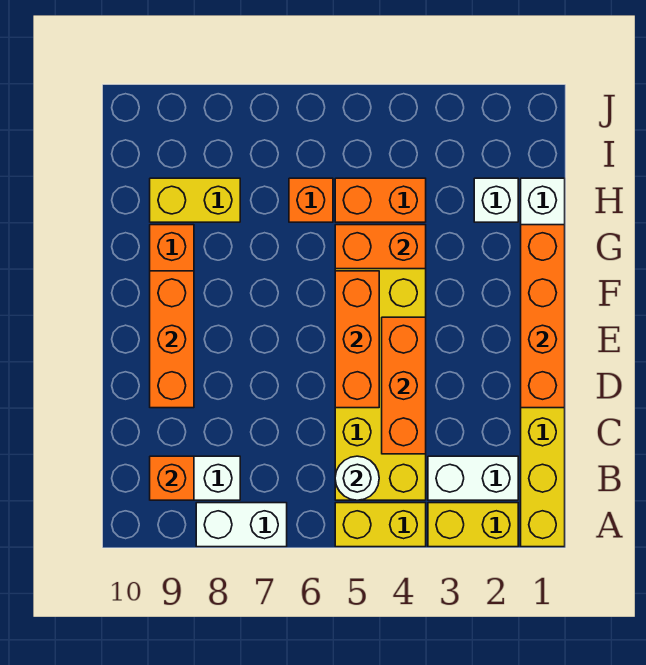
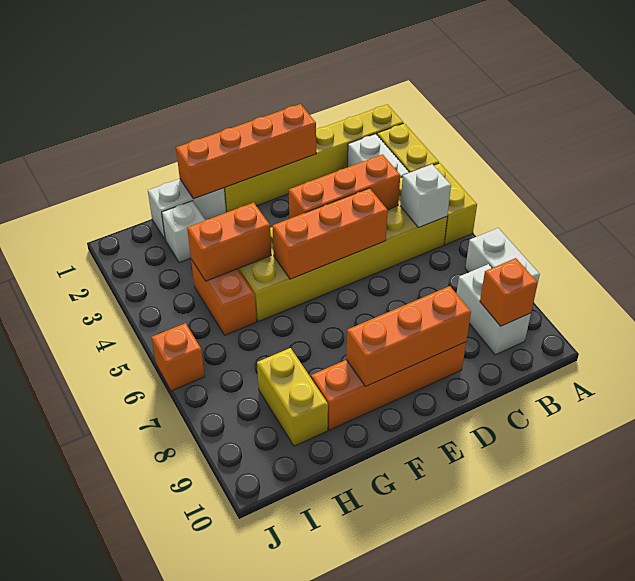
white 1x1 round brick [335,456,379,500] -> white 1x1 brick [401,164,451,228]
orange 1x2 brick [335,225,426,269] -> orange 1x2 brick turned to [187,203,271,281]
orange 1x1 brick [289,178,333,222] -> orange 1x1 brick moved to [152,323,205,391]

